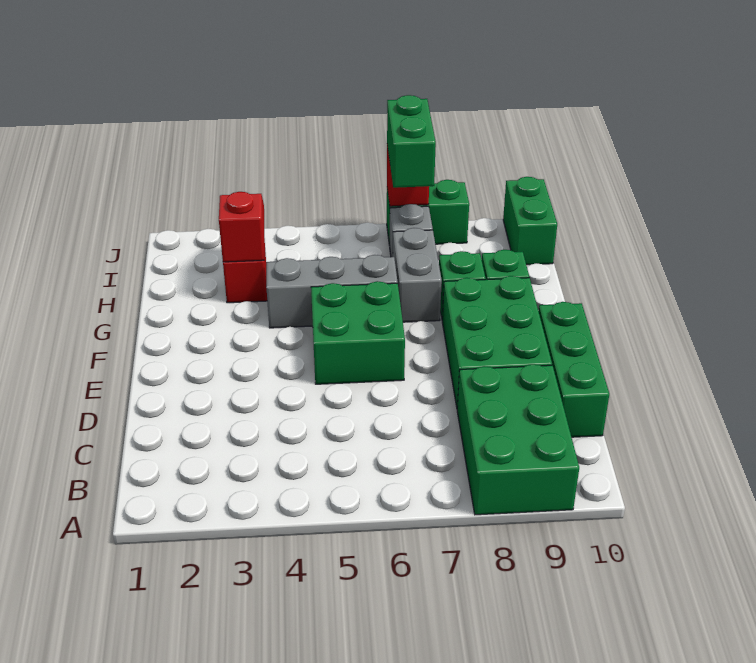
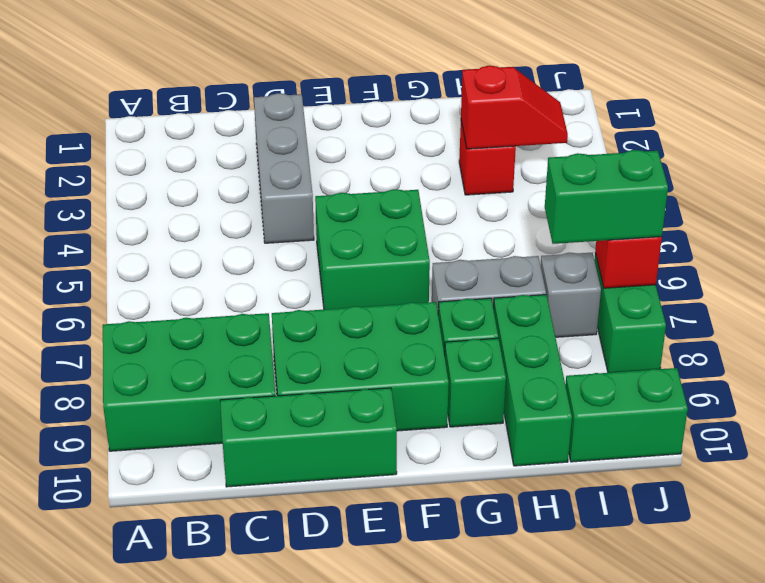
grey 1x3 brick [266,255,398,328] -> grey 1x3 brick moved to [254,93,314,243]
none -> green 1x3 brick [493,295,572,466]

